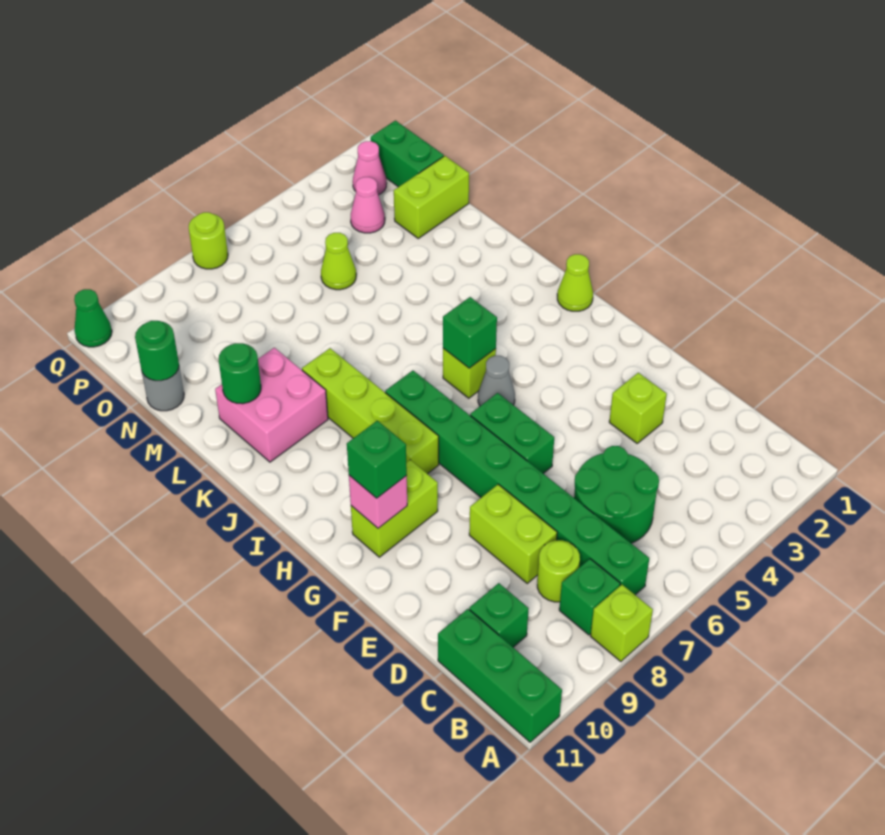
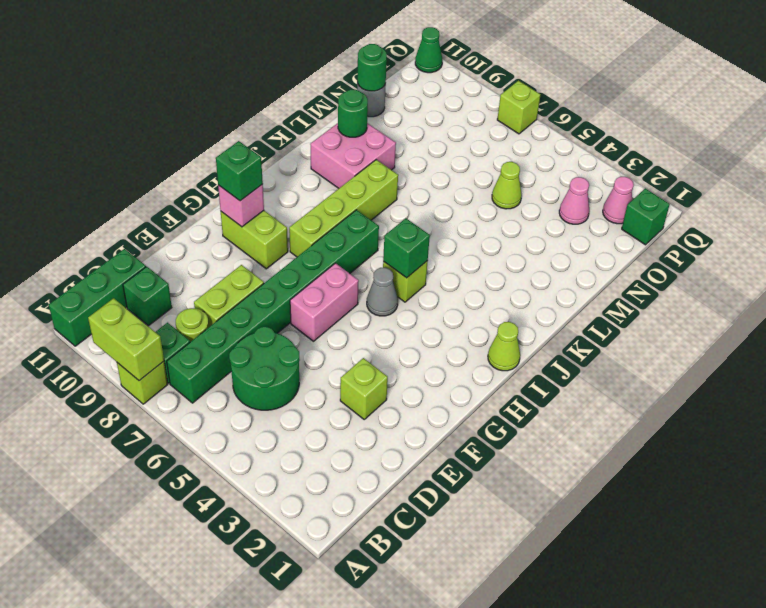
green 1x2 brick [470,393,554,474] -> pink 1x2 brick [290,263,359,341]
lime 1x2 brick [394,156,469,238] -> lime 1x2 brick moved to [88,298,164,381]
green 1x2 brick [371,121,444,187] -> green 1x1 brick [622,188,670,245]
lime 1x1 round brick [189,212,228,269] -> lime 1x1 brick [497,81,540,134]

